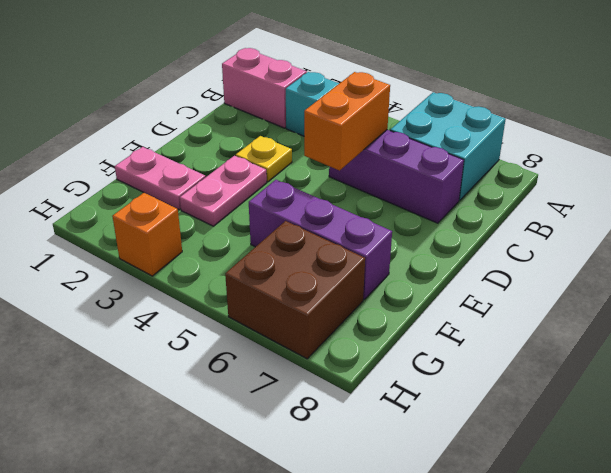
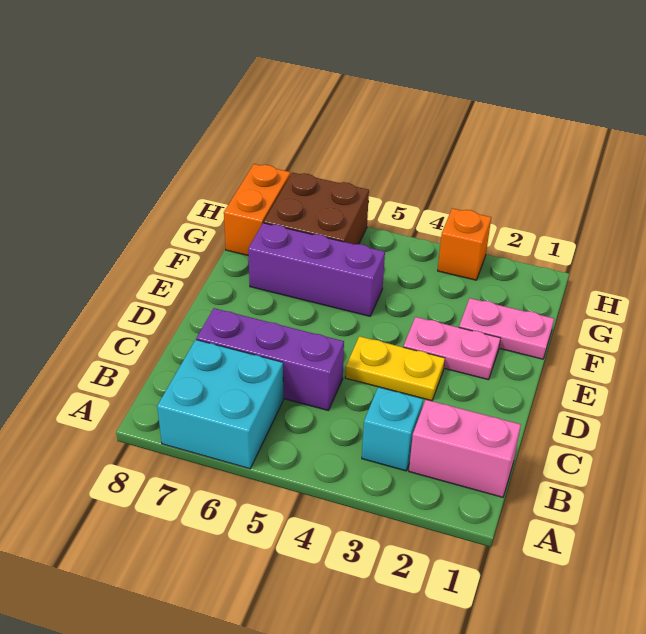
orange 1x2 brick [304,72,390,171] -> orange 1x2 brick moved to [224,164,290,255]
yellow 1x1 plate [236,136,292,182] -> yellow 1x2 plate [345,336,445,401]
pink 1x2 plate [180,156,267,226] -> pink 1x2 plate turned to [403,317,500,380]

